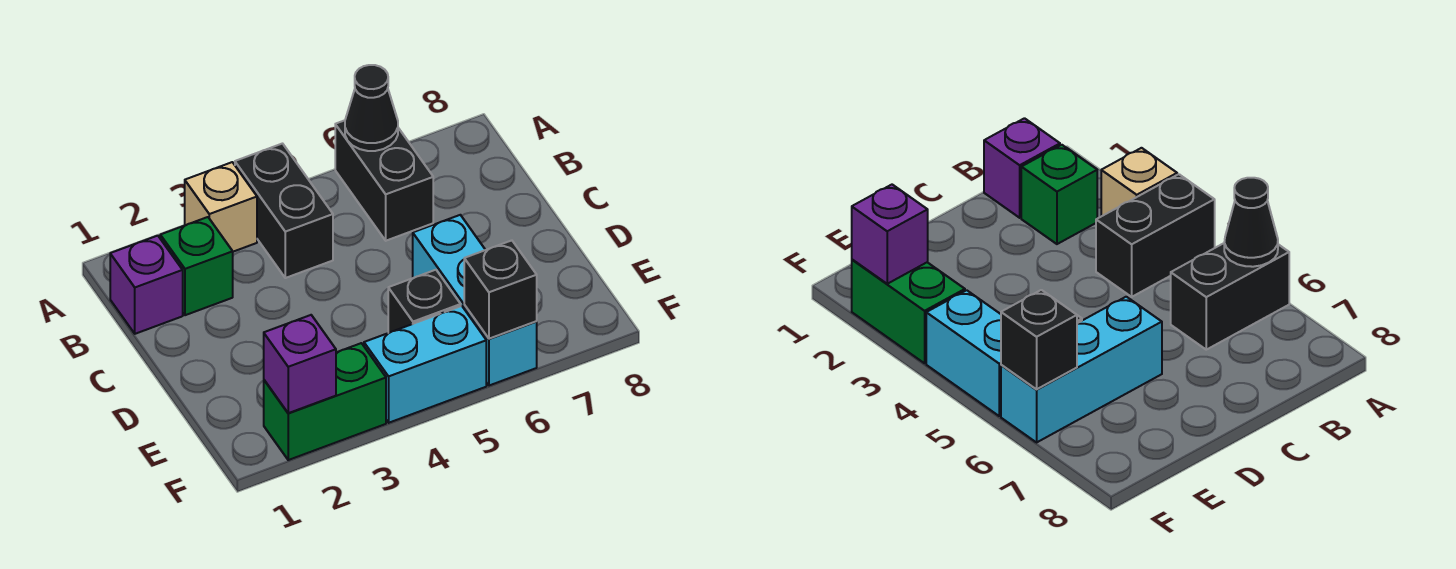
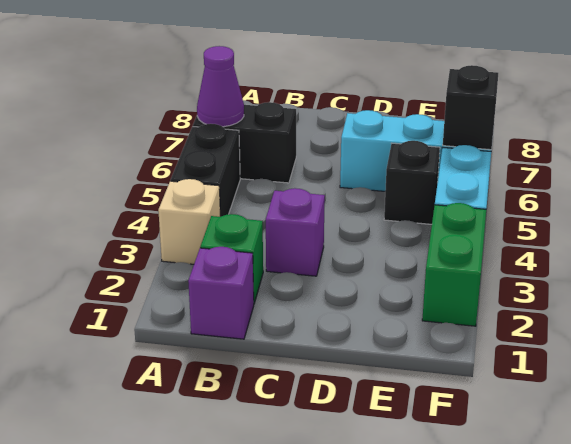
black 1x2 brick [235,144,333,278] -> black 1x2 brick turned to [171,124,240,217]
black 1x1 cone [345,65,398,151] -> purple 1x1 cone [197,46,244,127]
purple 1x1 brick [264,315,336,413] -> purple 1x1 brick moved to [266,188,325,276]

